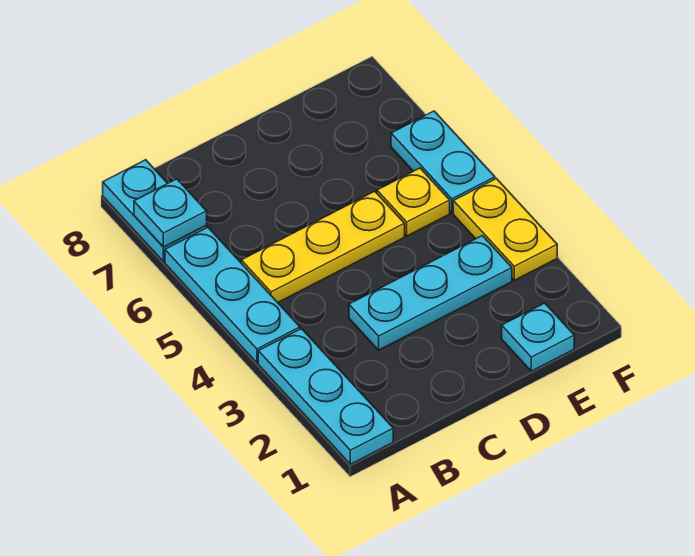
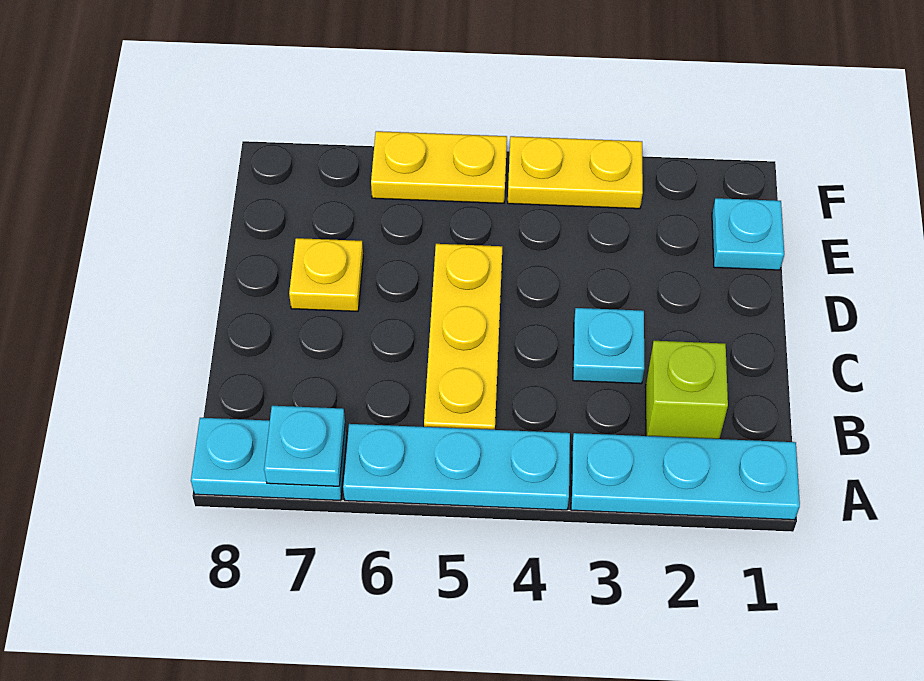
none -> lime 1x1 brick [645,341,728,439]
cyan 1x3 plate [349,236,512,350] -> cyan 1x1 plate [573,308,644,384]
yellow 1x1 plate [377,168,450,236] -> yellow 1x1 plate moved to [289,238,363,311]
cyan 1x2 plate [391,111,495,213] -> yellow 1x2 plate [371,131,507,203]

